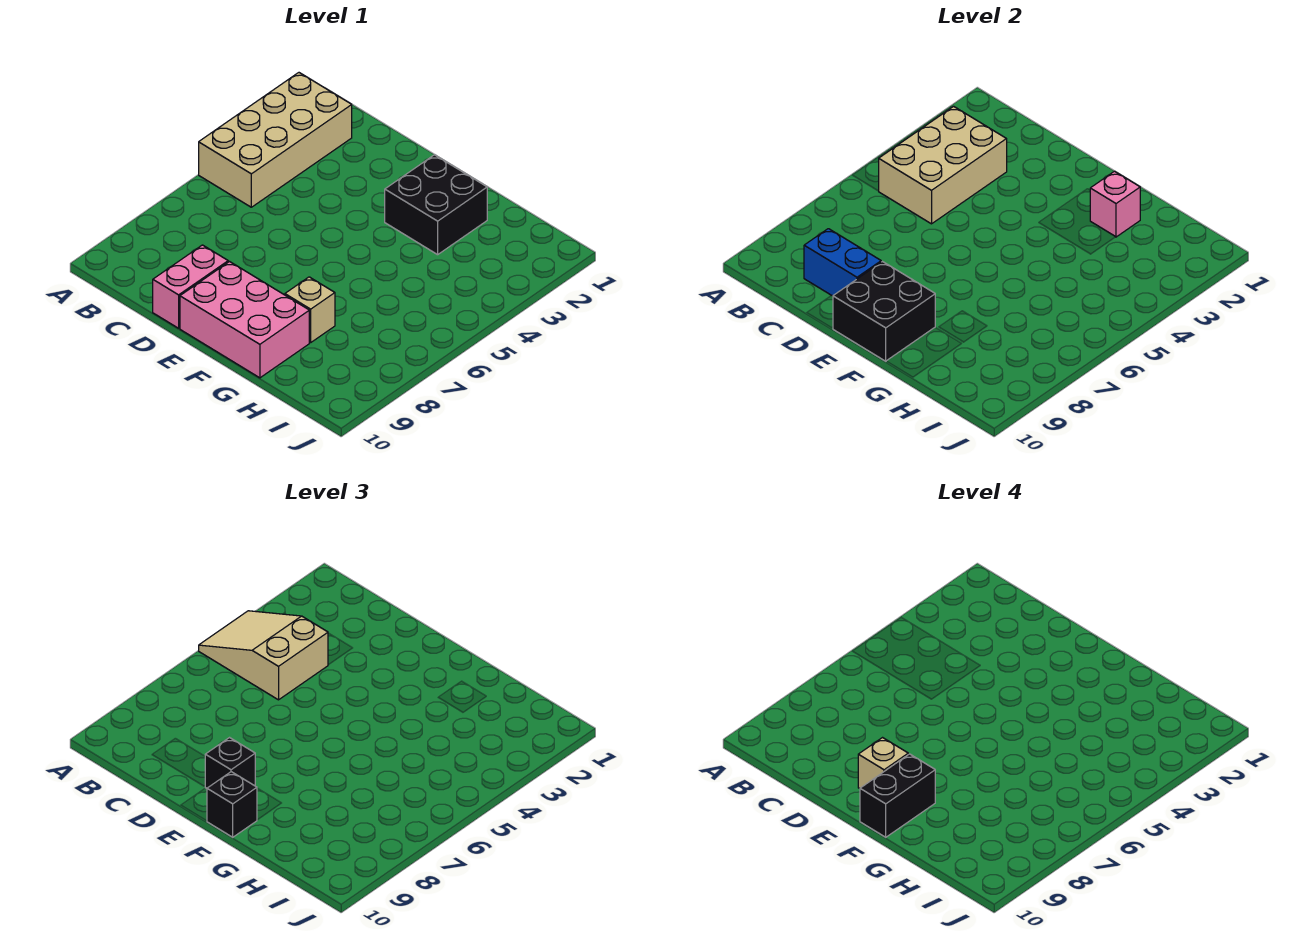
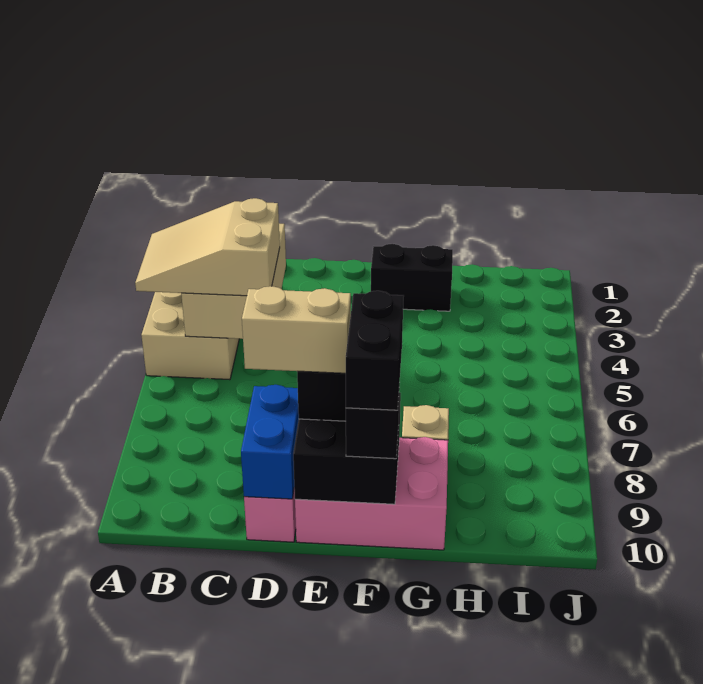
blue 1x2 brick [804,229,881,296] -> blue 1x2 brick turned to [241,385,299,499]
tan 1x1 brick [858,738,908,788] -> tan 1x2 brick [242,286,351,373]
black 2x2 brick [385,155,487,255] -> black 1x2 brick [371,244,453,311]
pink 1x1 brick [1090,171,1140,237] -> none

